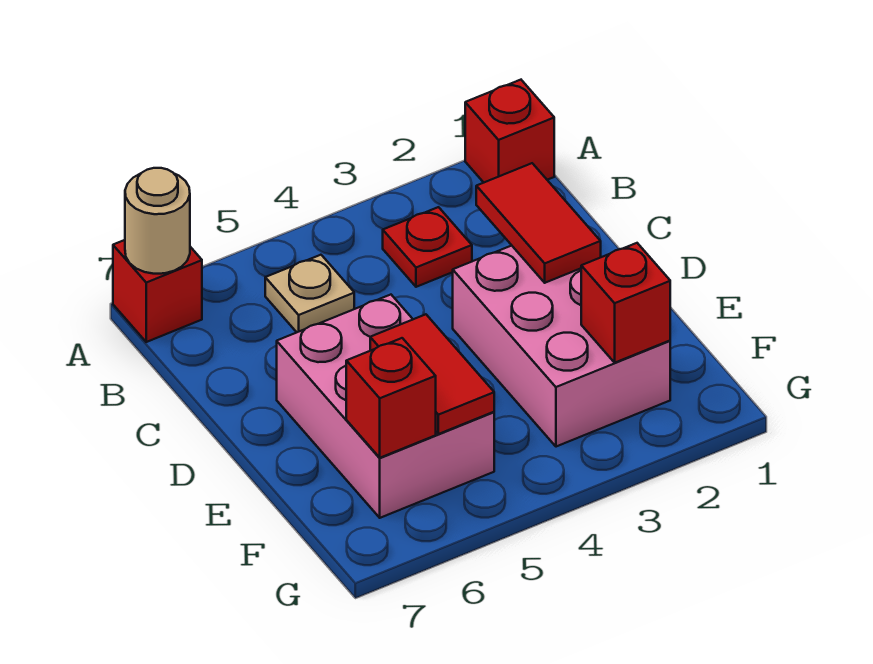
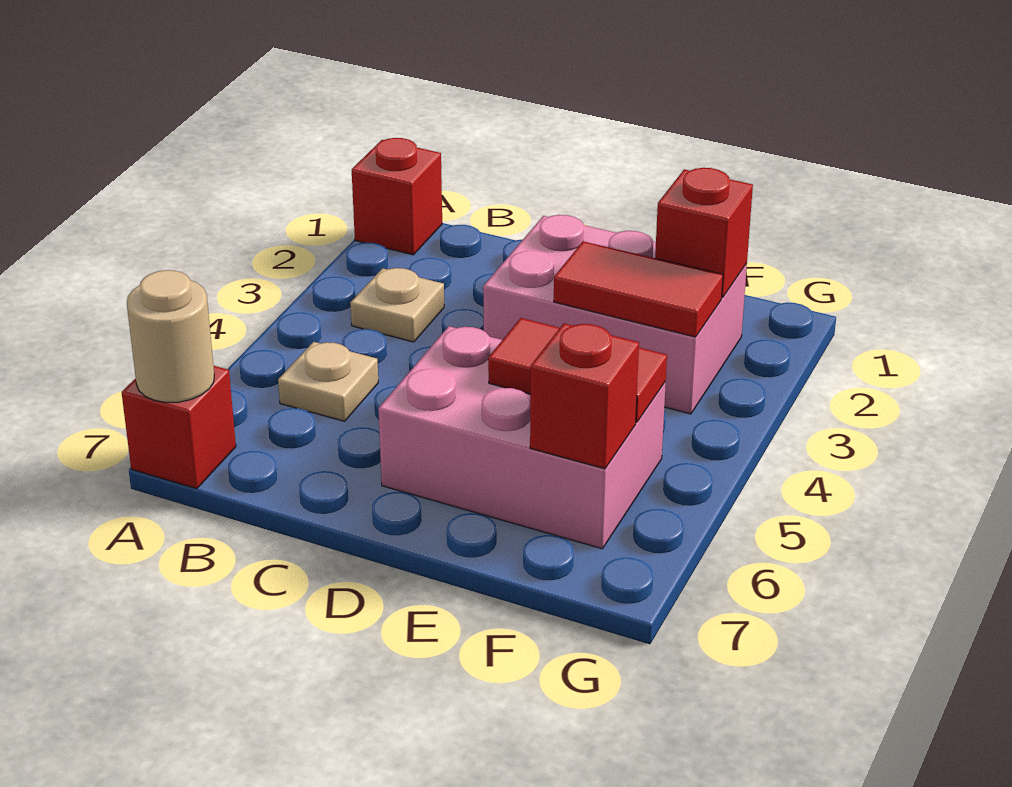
red 1x1 plate [383,207,472,287] -> tan 1x1 plate [350,268,444,342]
red 1x2 tile [476,163,601,283] -> red 1x2 tile moved to [554,241,723,337]

